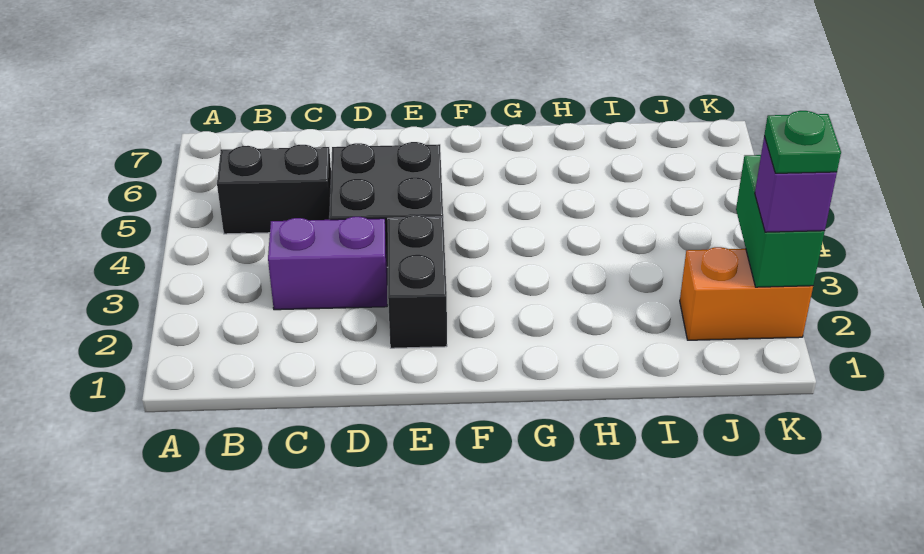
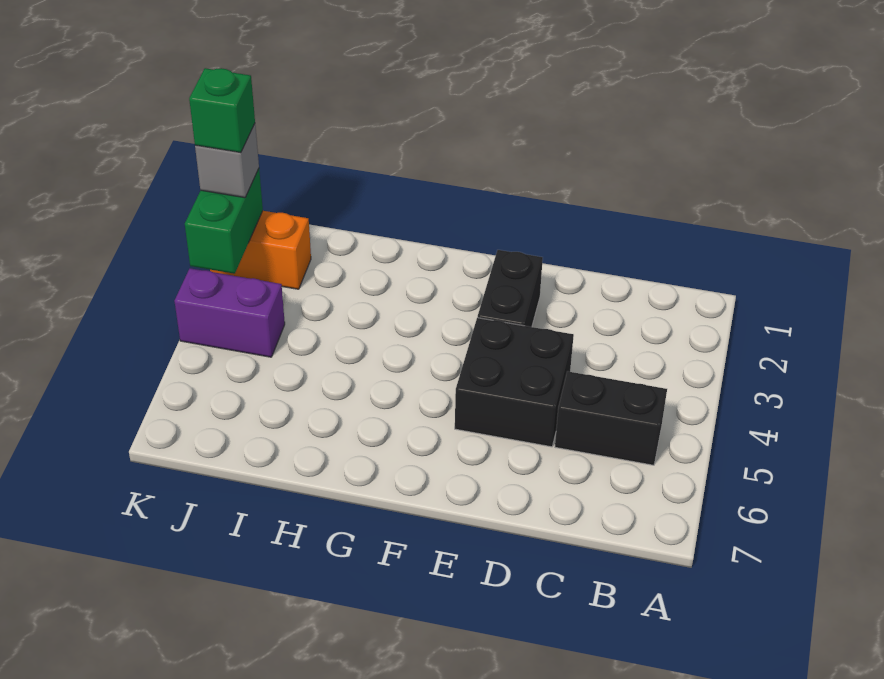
purple 1x2 brick [268,217,387,310] -> purple 1x2 brick moved to [174,268,285,357]
purple 1x1 brick [755,136,837,232] -> grey 1x1 brick [195,124,259,198]
green 1x1 plate [764,111,841,173] -> green 1x1 brick [189,68,255,153]

